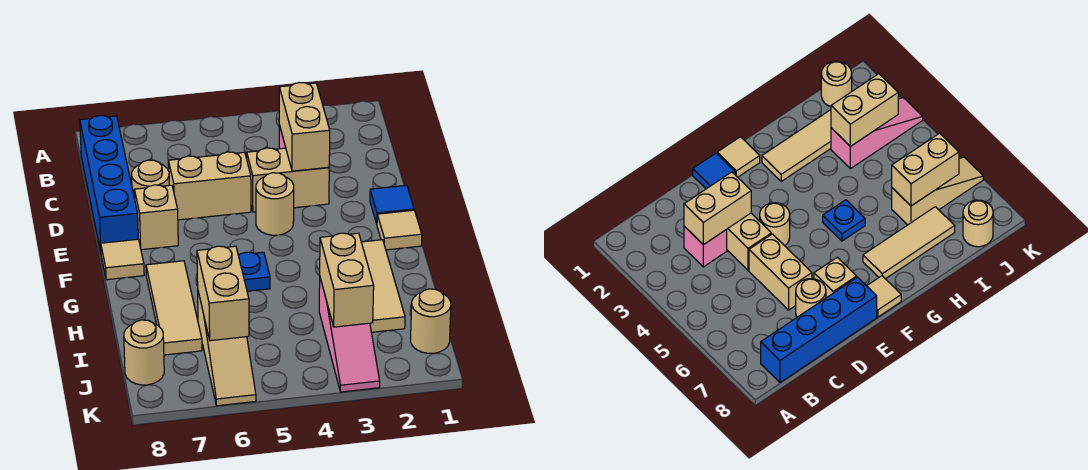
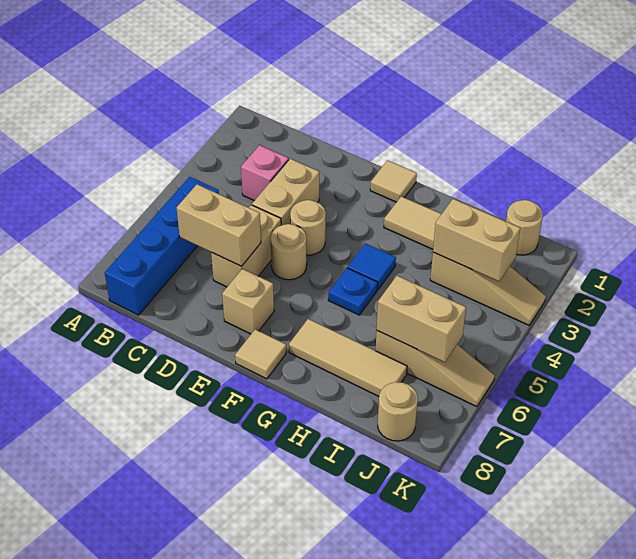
blue 1x4 brick [80,116,138,252] -> blue 1x4 brick turned to [105,177,219,315]
tan 1x2 brick [279,83,330,171] -> tan 1x2 brick moved to [177,184,261,266]
tan 1x1 round brick [132,160,169,198] -> tan 1x1 round brick moved to [271,224,307,280]
blue 1x1 tile [370,185,414,224] -> blue 1x1 tile moved to [348,243,396,290]
pink 1x3 slope [319,278,380,392] -> tan 1x3 slope [430,252,546,325]

